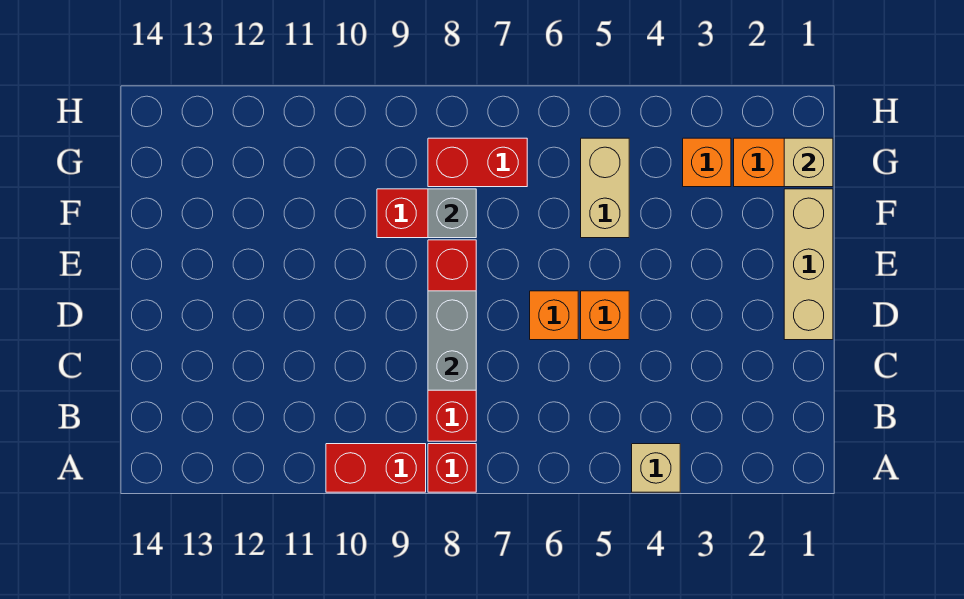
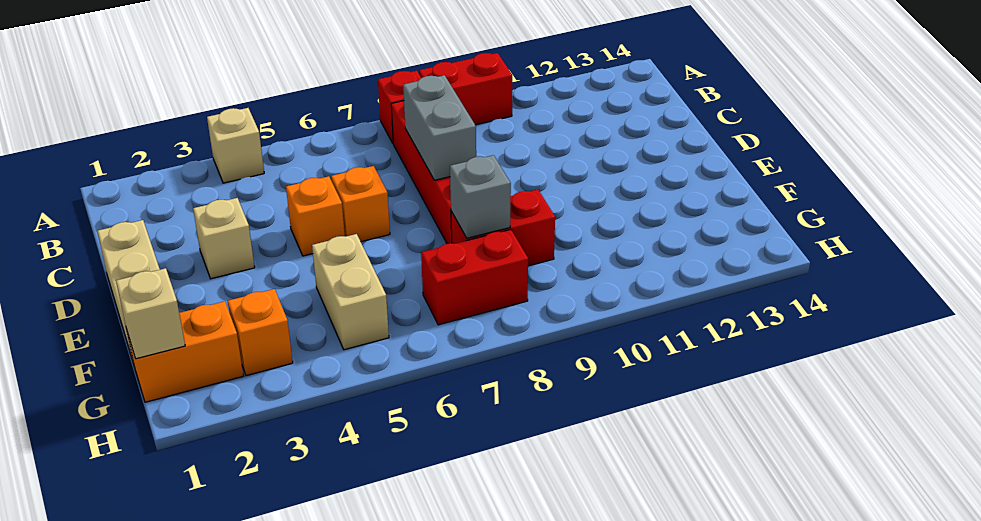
none -> tan 1x1 brick [193,198,255,279]

